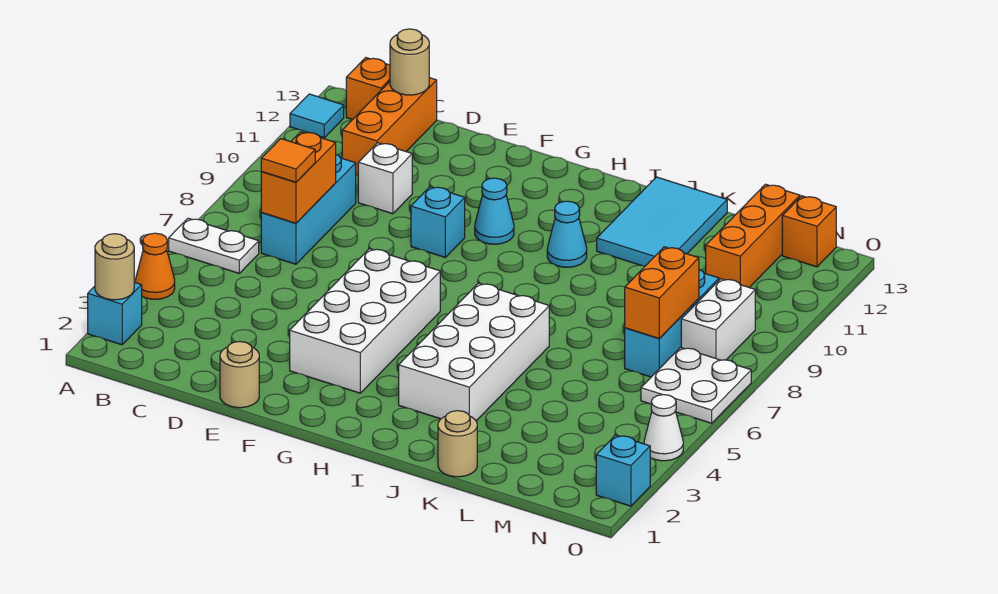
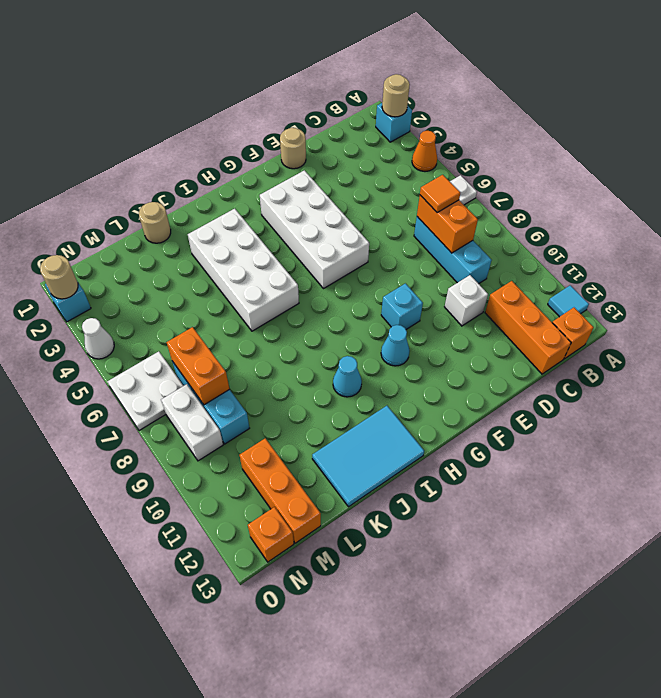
tan 1x1 round brick [390,29,429,95] -> tan 1x1 round brick moved to [40,255,78,299]
cyan 2x3 tile [597,177,727,266] -> cyan 2x3 tile turned to [312,406,424,507]

